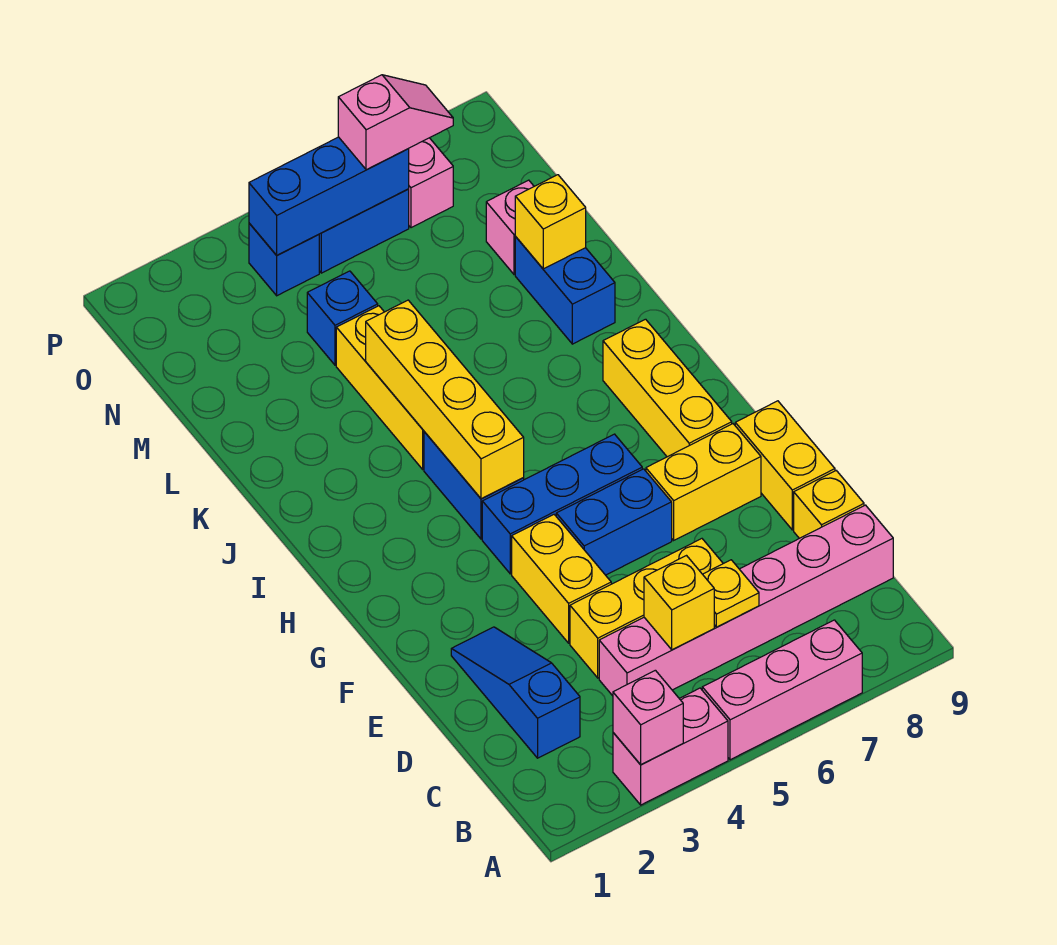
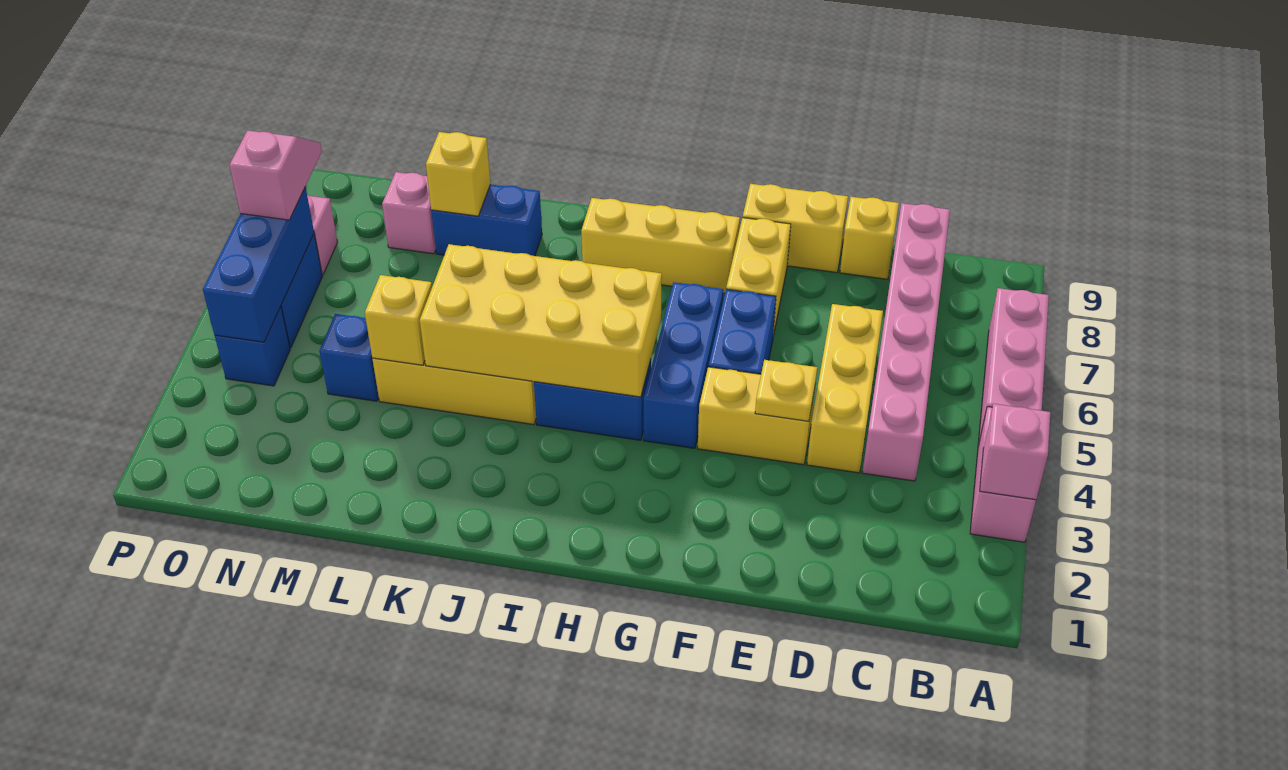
blue 1x3 slope [451,627,580,758] -> none
yellow 1x1 brick [644,556,714,650] -> yellow 1x1 brick moved to [365,275,432,365]
yellow 1x1 plate [703,560,759,627] -> yellow 1x1 plate moved to [755,360,817,421]
yellow 1x4 brick [366,300,524,499] -> yellow 2x4 brick [420,244,662,397]

